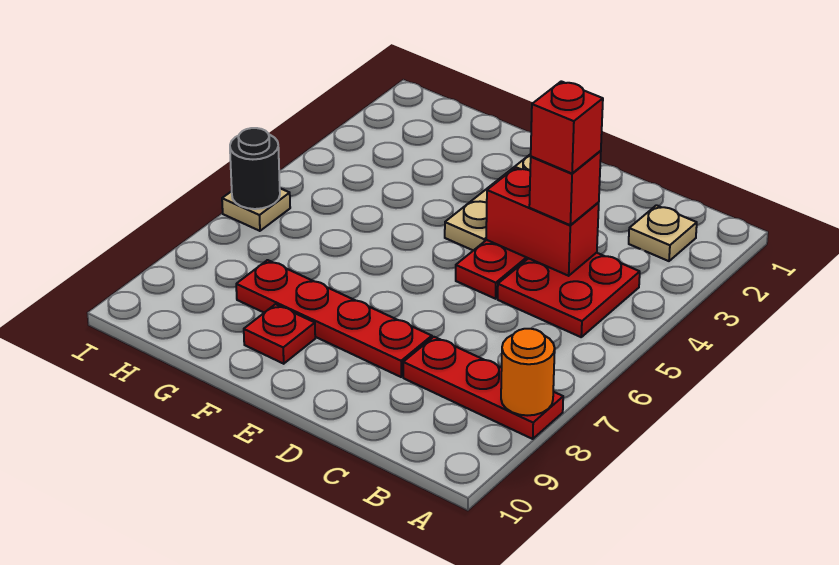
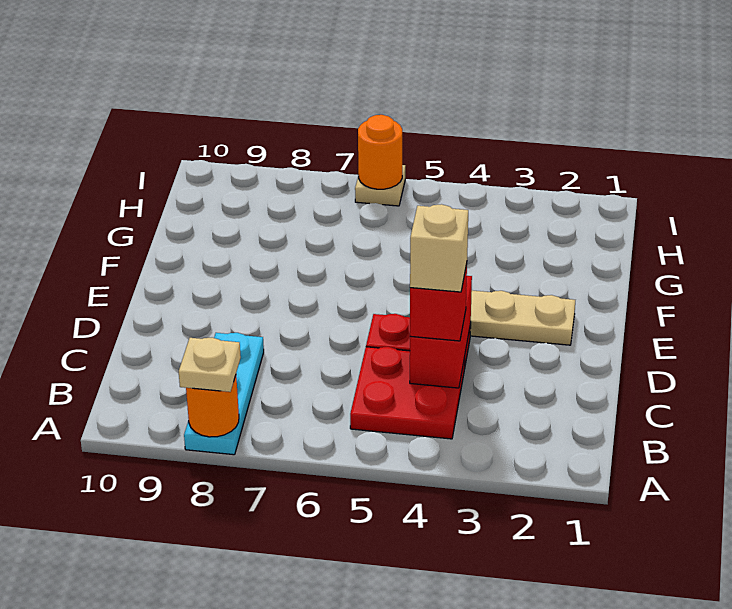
red 1x3 plate [403,337,563,439] -> cyan 1x3 plate [184,333,264,455]
tan 1x1 plate [629,205,697,261] -> tan 1x1 plate moved to [179,338,241,392]
red 1x1 brick [531,81,603,173] -> tan 1x1 brick [410,204,468,292]
red 1x4 plate [236,260,432,377] -> none
red 1x1 plate [244,304,315,364] -> none
black 1x1 round brick [230,128,280,209] -> orange 1x1 round brick [358,115,402,189]

